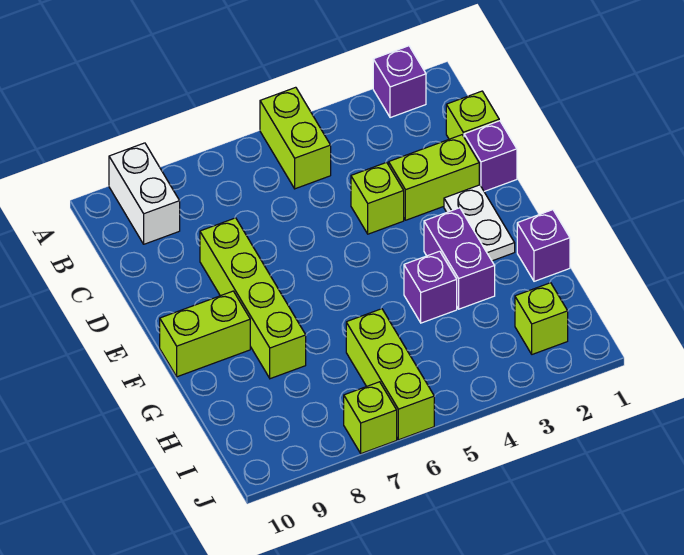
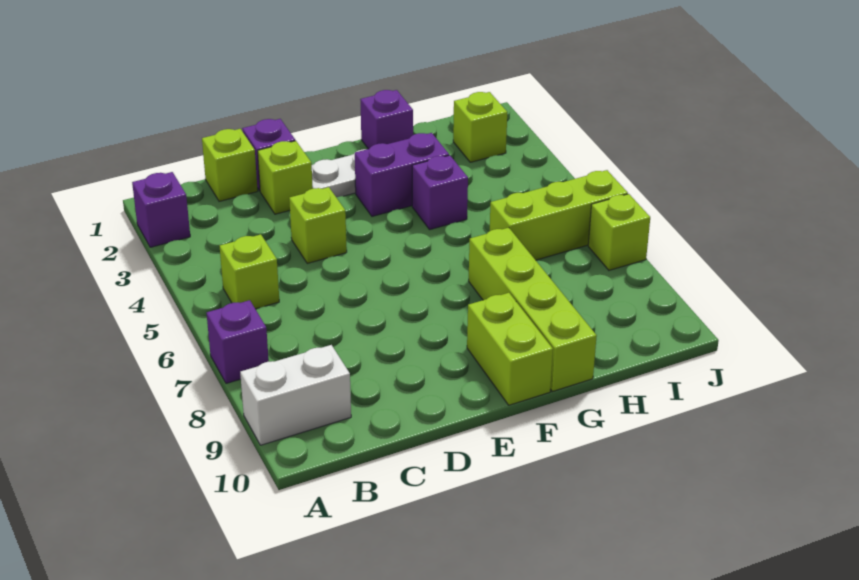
lime 1x2 brick [260,87,331,189] -> lime 1x1 brick [220,234,279,309]
none -> purple 1x1 brick [207,300,269,383]
lime 1x2 brick [389,135,479,220] -> lime 1x1 brick [258,141,313,214]
lime 1x4 brick [200,218,306,379] -> lime 1x4 brick turned to [469,228,597,391]

